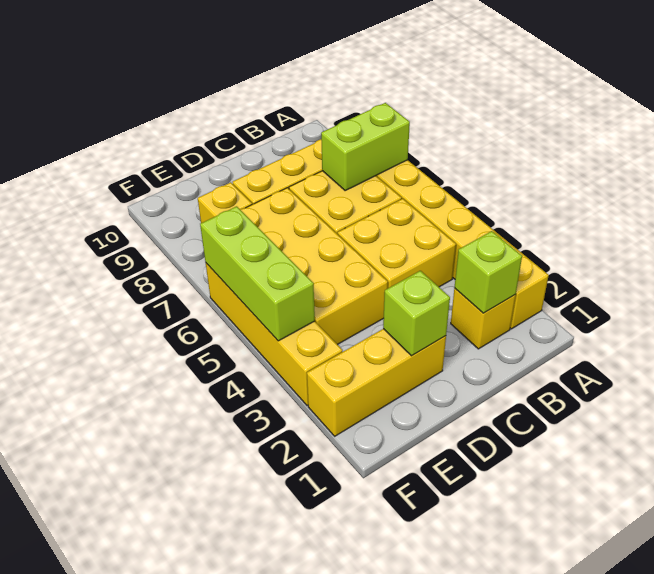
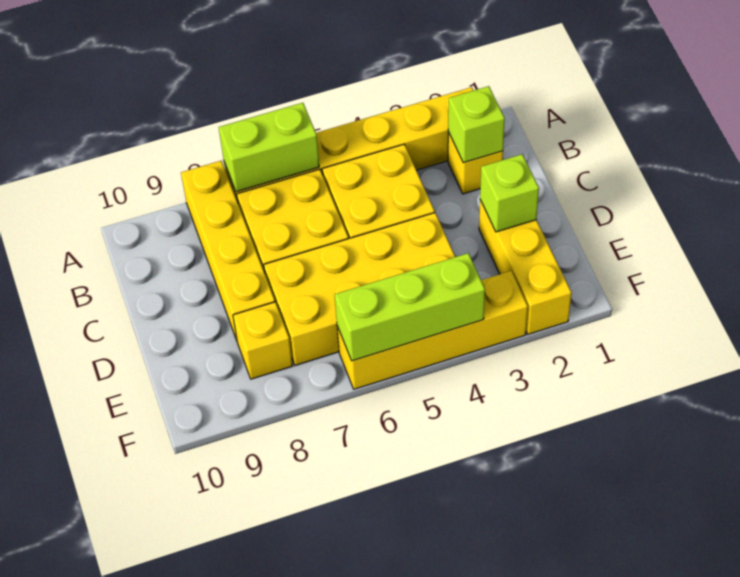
lime 1x2 brick [321,103,410,191] -> lime 1x2 brick turned to [219,103,319,192]

